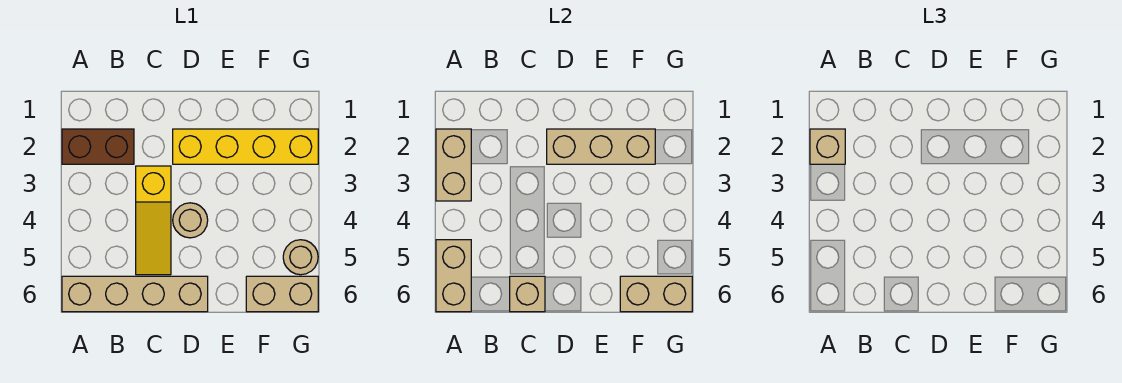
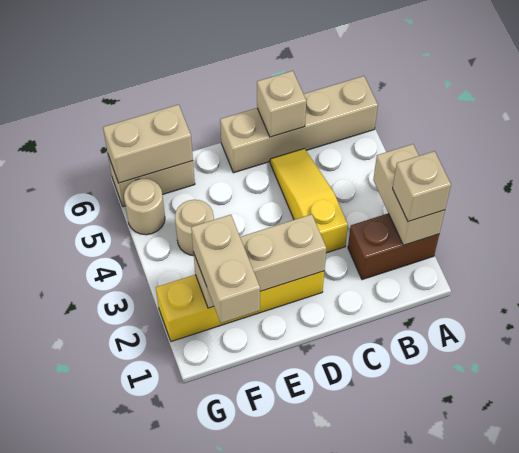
tan 1x2 brick [436,240,471,312] -> tan 1x2 brick moved to [191,215,260,323]
tan 1x1 round brick [173,203,208,238] -> tan 1x1 round brick moved to [175,200,214,256]

